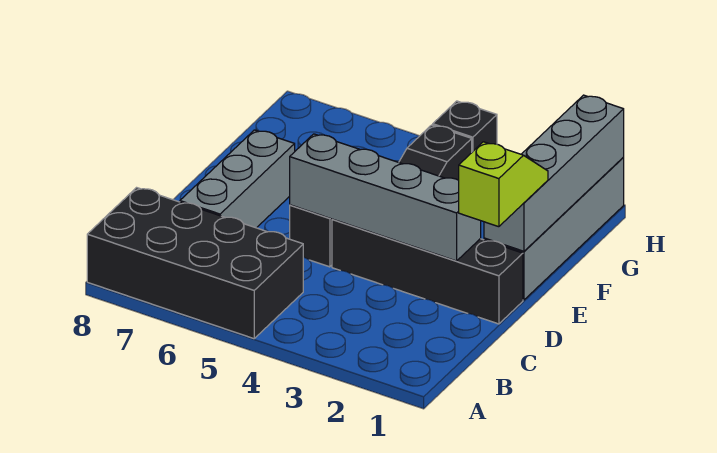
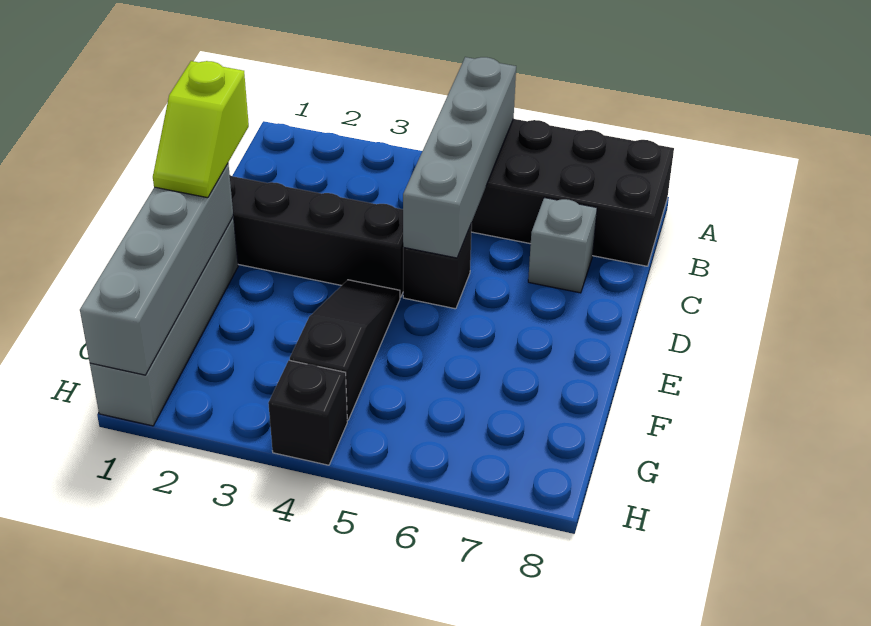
grey 1x3 brick [180,130,295,228] -> grey 1x1 brick [528,198,597,293]
grey 1x4 brick [290,134,481,261] -> grey 1x4 brick turned to [403,57,516,258]

